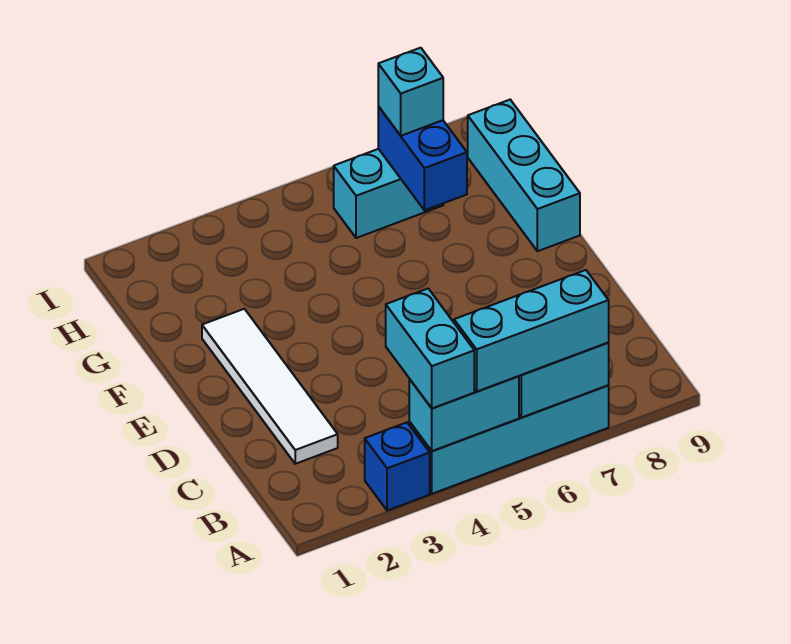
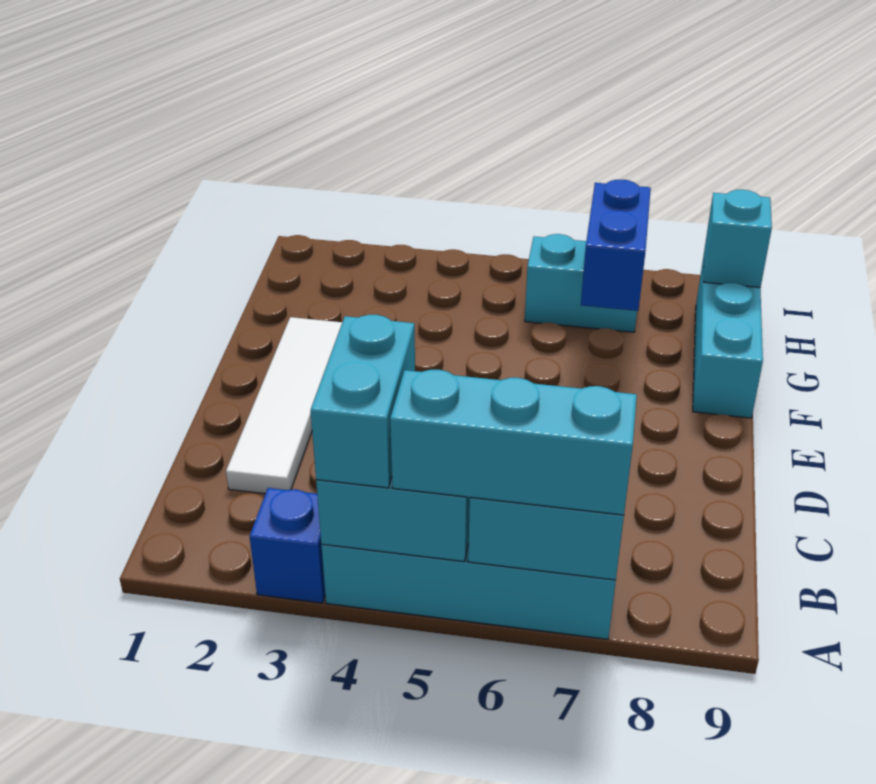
cyan 1x1 brick [378,48,443,136] -> cyan 1x1 brick moved to [704,190,772,288]

